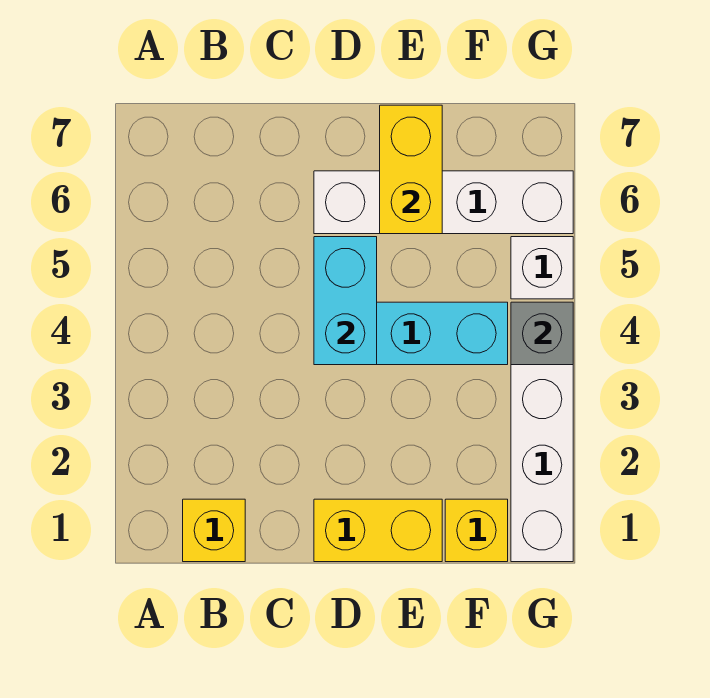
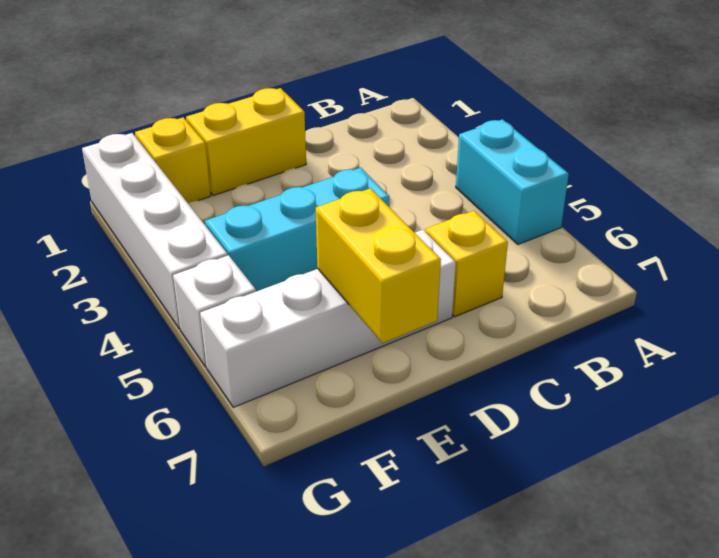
yellow 1x1 brick [183,499,245,562] -> yellow 1x1 brick moved to [425,211,508,317]
cyan 1x2 brick [314,237,377,365] -> cyan 1x2 brick moved to [456,119,569,244]
grey 1x1 brick [511,302,573,365] -> none

